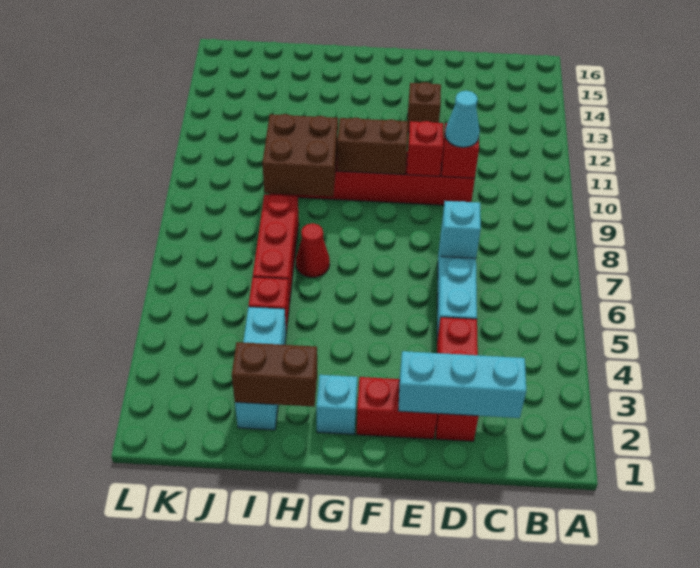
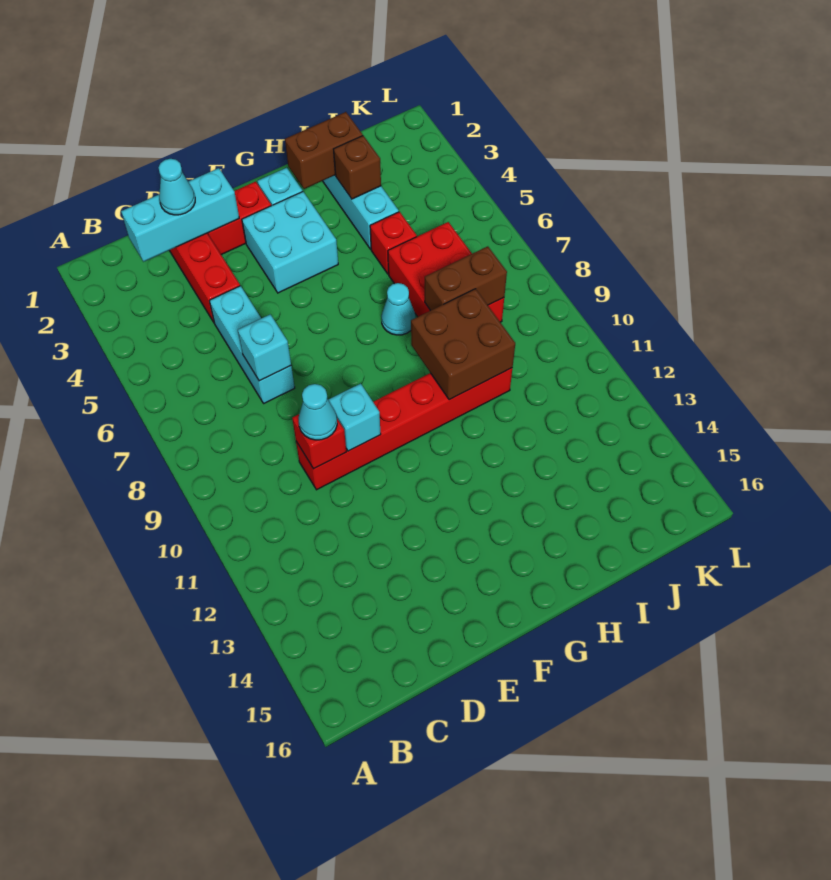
none -> cyan 1x1 cone [158,159,195,215]
red 1x1 brick [407,121,443,176] -> cyan 1x1 brick [328,384,381,451]
brown 1x1 brick [408,82,441,132] -> brown 1x1 brick moved to [334,136,381,199]
none -> cyan 2x2 brick [242,192,338,293]
brown 1x2 brick [337,118,408,175] -> brown 1x2 brick moved to [425,246,507,311]
red 1x1 cone [296,223,330,277] -> cyan 1x1 cone [381,283,416,335]
red 1x3 brick [253,195,299,303] -> red 2x3 brick [388,222,504,322]

